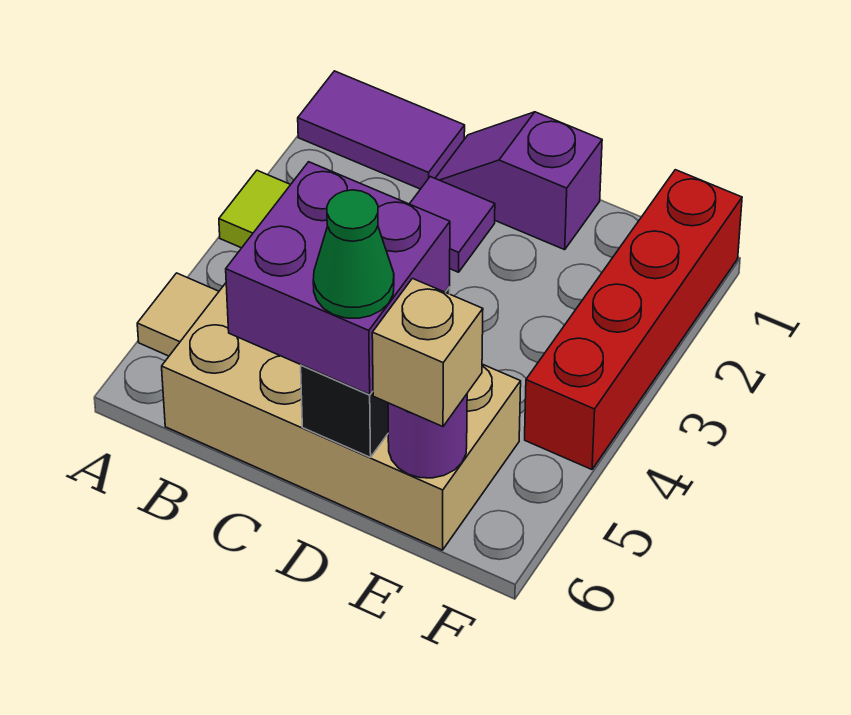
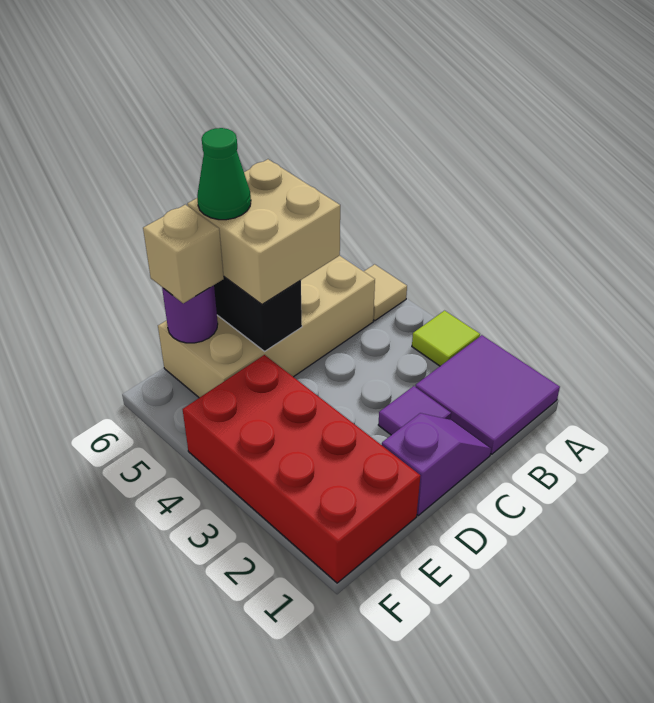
purple 1x2 tile [298,71,465,189] -> purple 2x2 tile [415,335,560,454]
purple 2x2 brick [226,162,450,395] -> tan 2x2 brick [187,159,340,304]
red 1x4 brick [525,170,742,469] -> red 2x4 brick [183,355,420,583]

